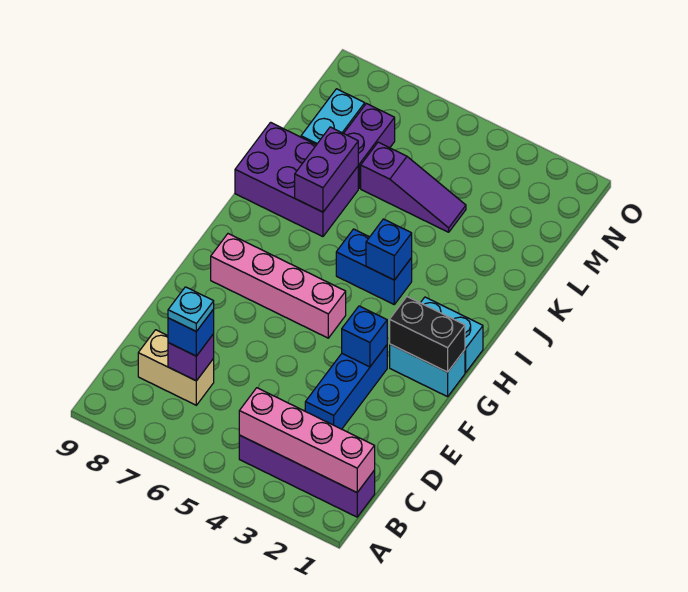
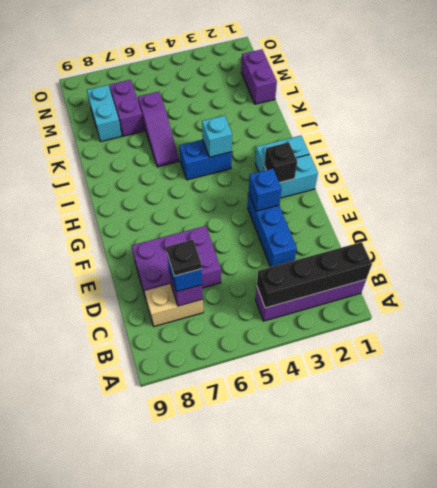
pink 1x4 brick [239,388,375,492] -> black 1x4 brick [257,242,372,308]
cyan 1x1 plate [168,287,214,331] -> black 1x1 plate [166,240,202,276]
black 1x2 brick [390,297,465,372] -> black 1x1 brick [264,142,297,183]
pink 1x4 brick [211,234,346,338] -> none
blue 1x1 brick [366,219,412,280] -> cyan 1x1 brick [202,116,232,157]
purple 2x3 brick [235,122,358,237] -> purple 2x3 brick moved to [132,226,221,299]
purple 1x2 brick [295,127,358,212] -> purple 1x2 brick moved to [241,49,277,104]
purple 1x3 slope [361,142,466,232] -> purple 1x3 slope turned to [138,92,179,167]

